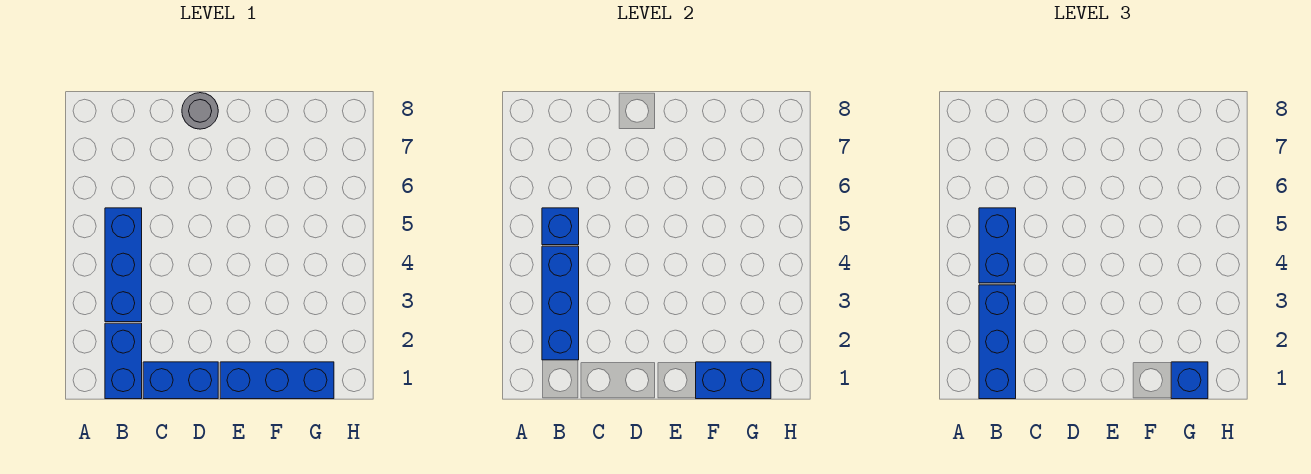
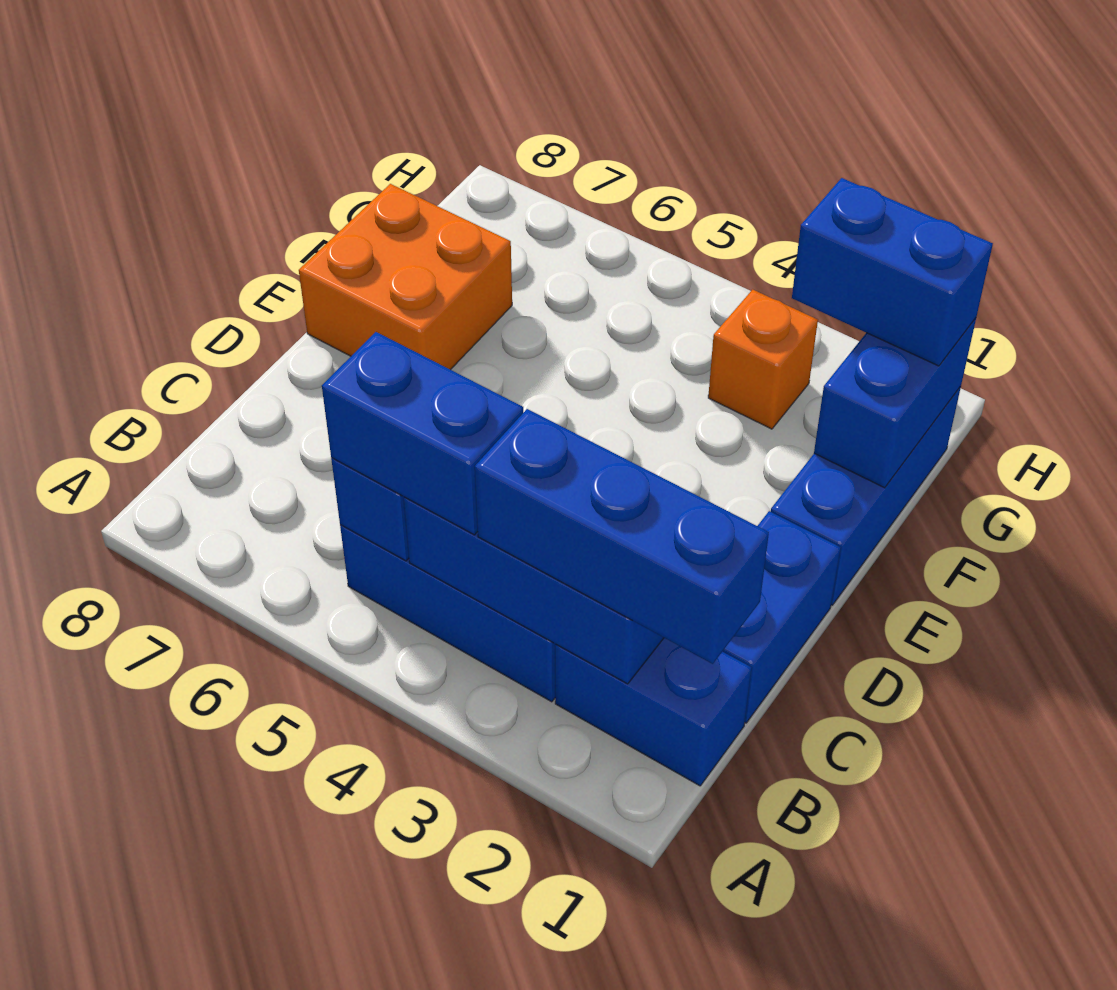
grey 1x1 round brick [182,93,218,129] -> none
none -> orange 2x2 brick [299,184,512,370]
blue 1x1 brick [1171,362,1208,399] -> blue 1x2 brick [792,178,993,366]
none -> orange 1x1 brick [708,290,818,429]

